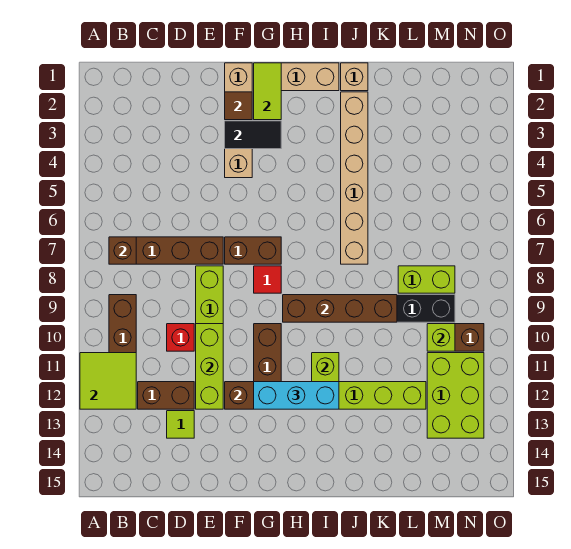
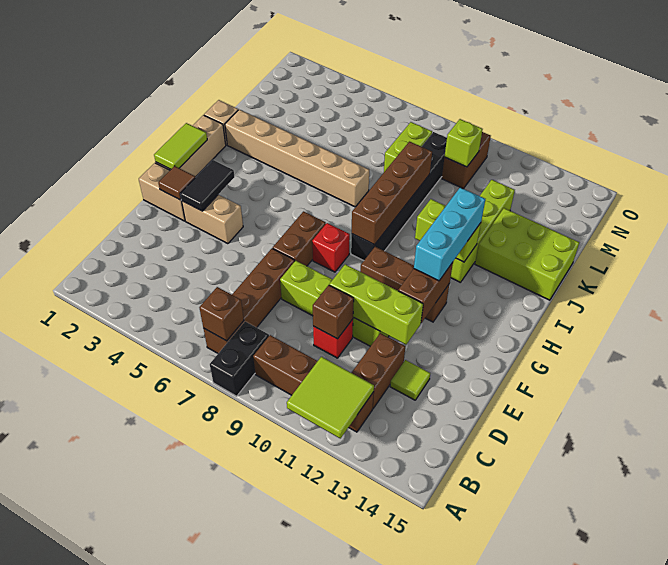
none -> black 1x2 brick [210,322,269,396]
none -> brown 1x1 brick [313,285,354,339]
lime 1x2 tile [254,63,281,120] -> lime 1x2 tile turned to [154,123,207,169]
red 1x1 tile [254,266,281,293] -> red 1x1 brick [312,223,350,272]
lime 2x3 brick [427,353,484,438] -> lime 2x3 brick moved to [475,208,579,300]

